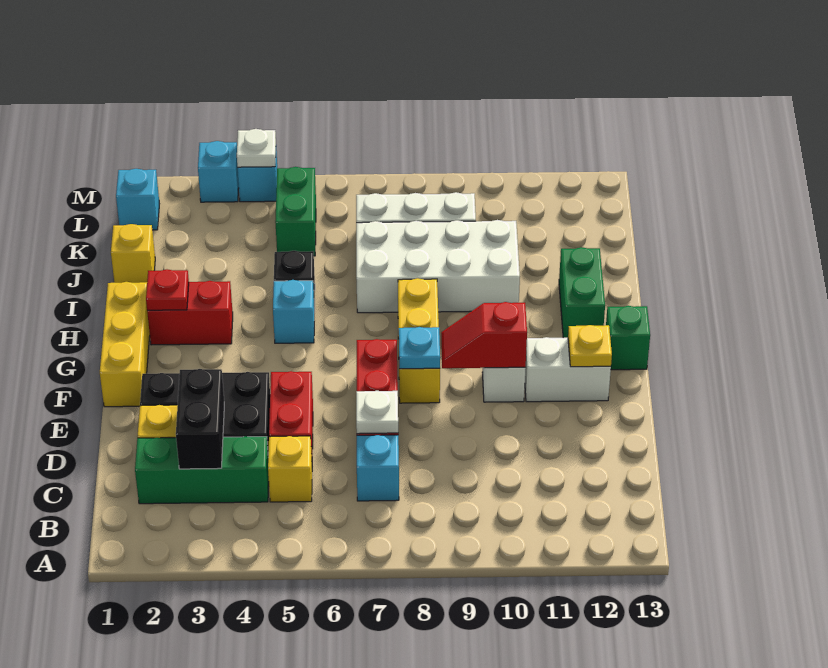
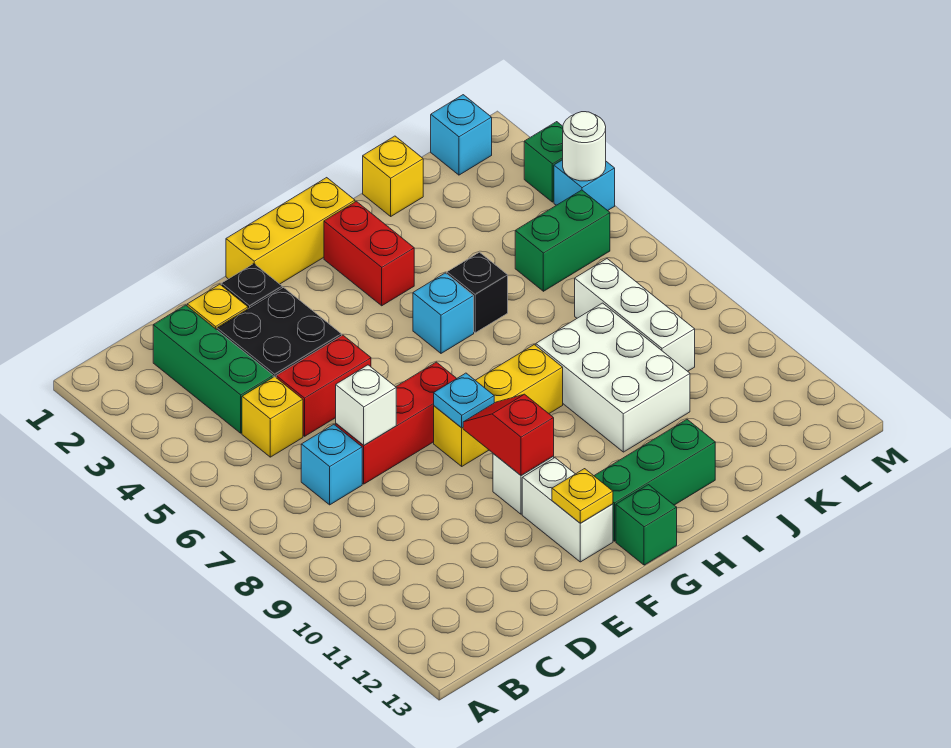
black 1x2 brick [176,369,224,469] -> none
white 1x1 plate [356,391,398,434] -> white 1x1 brick [336,365,396,445]
red 1x1 plate [146,269,189,311] -> none
green 1x2 brick [559,247,605,338] -> green 1x3 brick [594,420,715,541]
white 2x4 brick [356,220,520,313] -> white 2x3 brick [536,303,690,452]
cyan 1x1 brick [198,141,239,202] -> green 1x1 brick [524,122,563,202]
white 1x1 plate [237,129,276,167] -> white 1x1 round brick [563,112,606,181]

